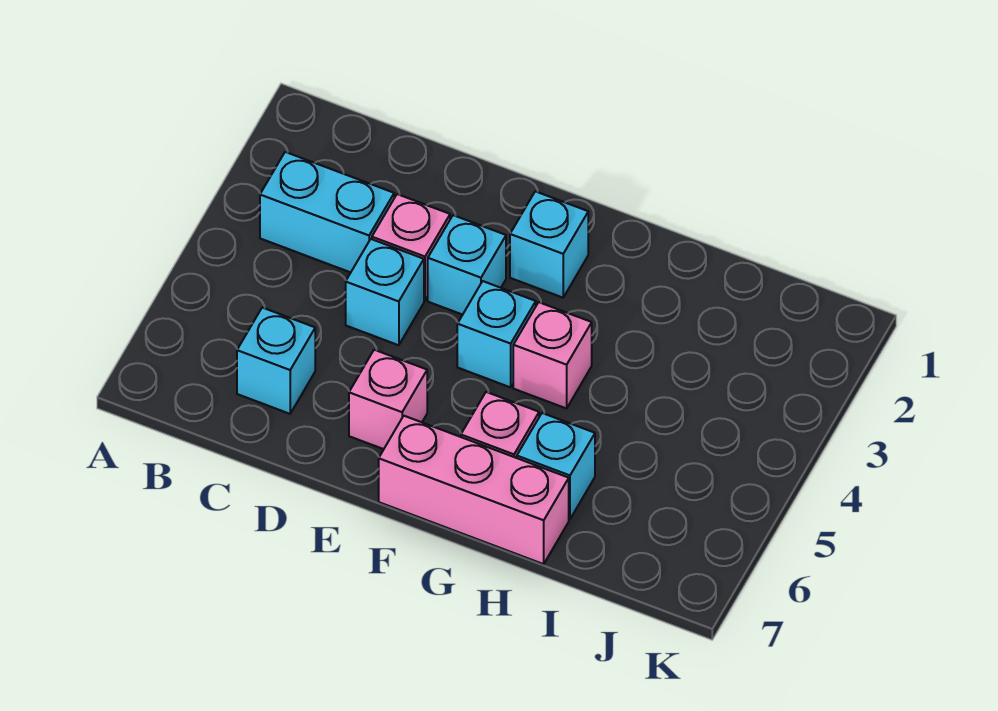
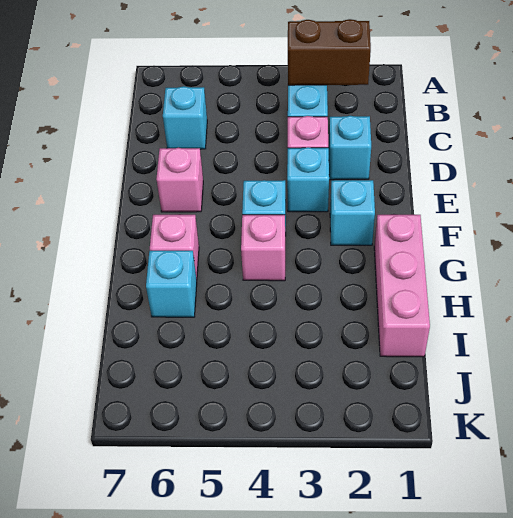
none -> brown 1x2 brick [288,19,371,85]
cyan 1x1 brick [346,239,424,345] -> cyan 1x1 brick moved to [329,116,371,180]
pink 1x3 brick [379,416,569,564] -> pink 1x3 brick moved to [374,215,430,357]

